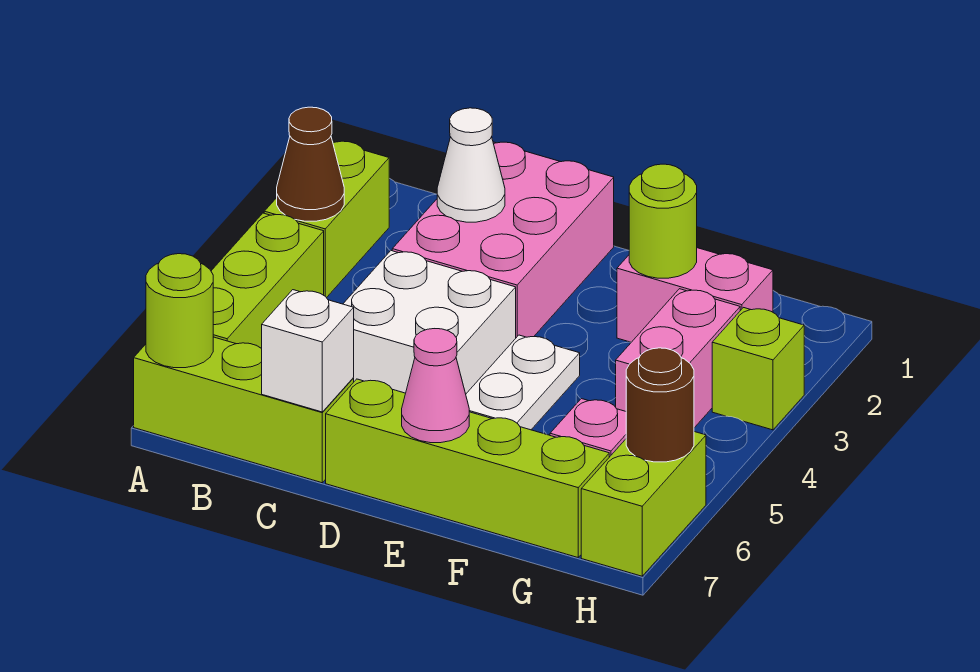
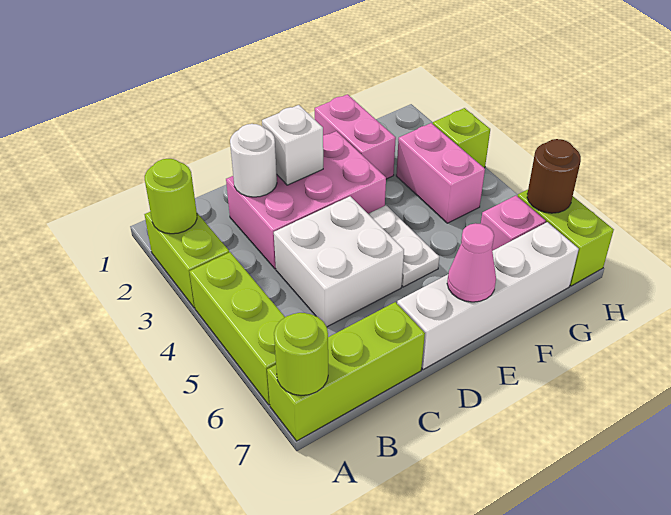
brown 1x1 cone [277,107,344,221] -> none
pink 2x3 brick [392,142,614,338] -> pink 2x3 brick turned to [226,131,386,269]
white 1x1 cone [437,108,505,222] -> white 1x1 round brick [230,124,277,197]
white 1x1 brick [262,290,354,412] -> white 1x1 brick moved to [262,105,323,185]
lime 1x4 brick [326,379,609,557] -> white 1x4 brick [397,222,579,370]
pink 1x2 brick [617,248,773,342] -> pink 1x2 brick turned to [315,94,396,179]
lime 1x1 round brick [629,164,697,278] -> lime 1x1 round brick moved to [145,159,197,234]

